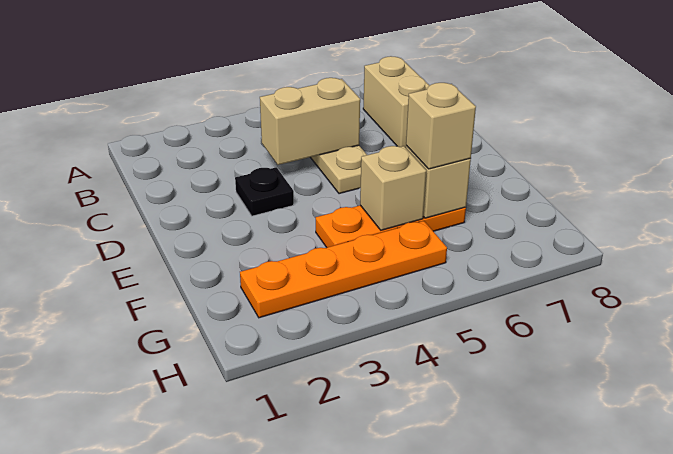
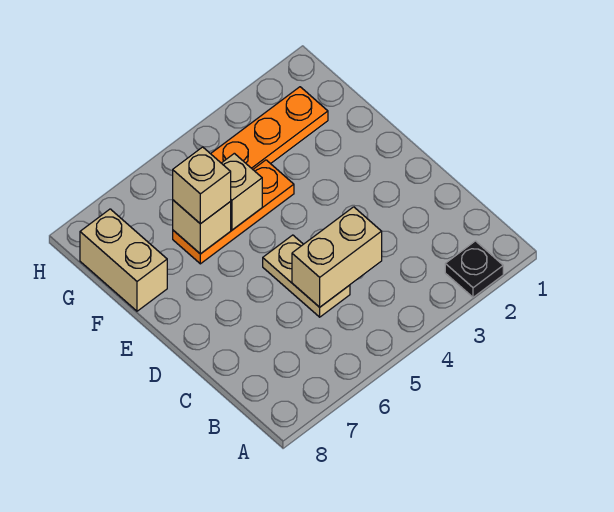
tan 1x2 brick [363,56,430,148] -> tan 1x2 brick moved to [80,209,167,311]
black 1x1 plate [235,167,294,216] -> black 1x1 plate moved to [445,241,503,297]

